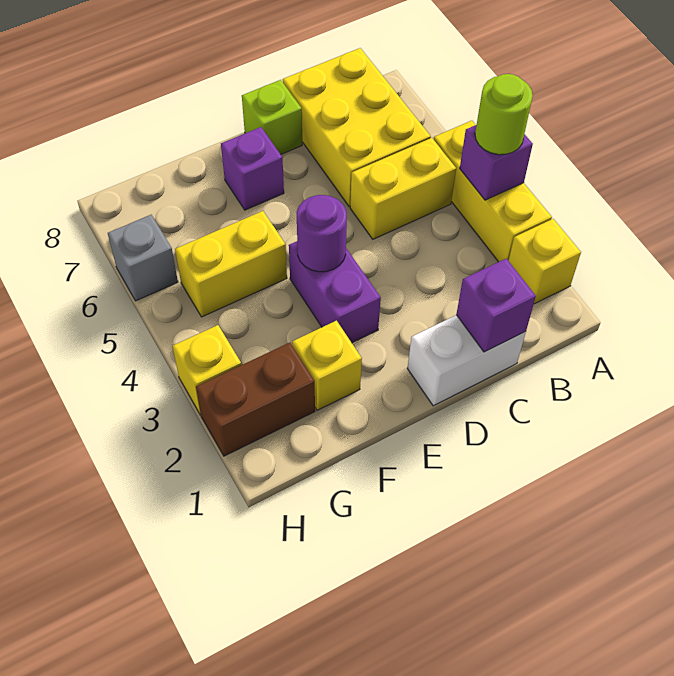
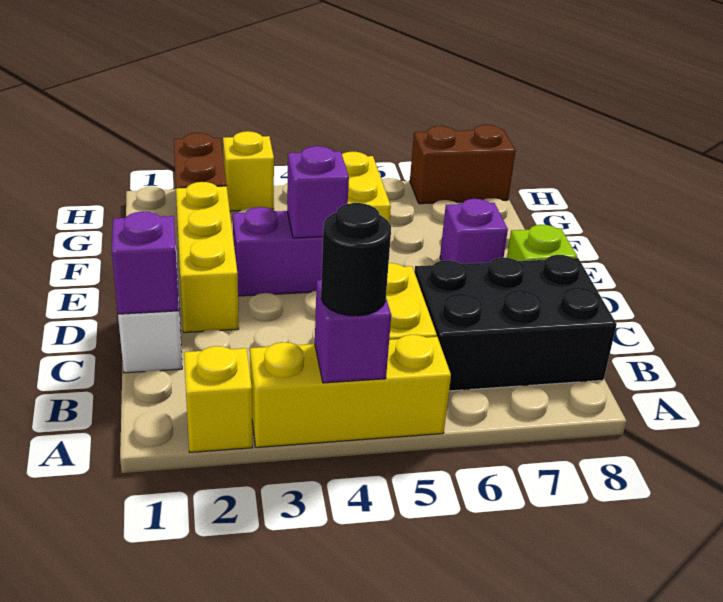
lime 1x1 round brick [475,74,533,155] -> black 1x1 round brick [321,203,391,316]
yellow 2x3 brick [283,48,431,207] -> black 2x3 brick [414,255,617,391]
purple 1x1 round brick [297,195,347,272] -> purple 1x1 brick [287,146,349,238]
yellow 1x1 brick [292,321,362,410] -> yellow 1x3 brick [176,182,239,333]
grey 1x1 brick [108,215,178,301] -> none
none -> brown 1x2 brick [410,125,516,204]

